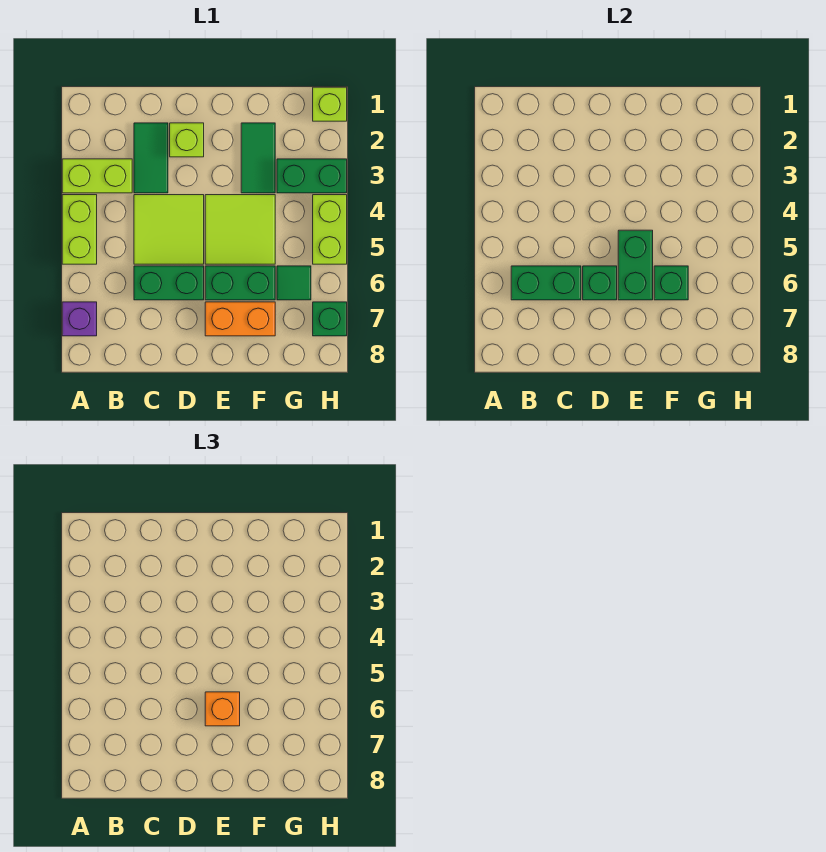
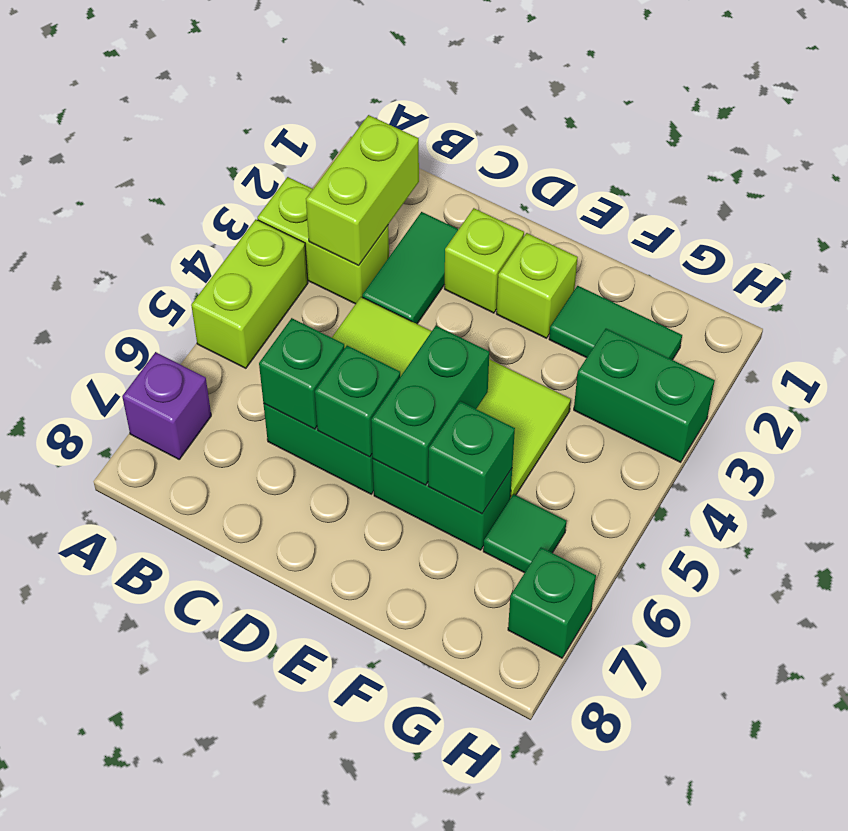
green 1x2 brick [511,266,581,300] -> green 1x1 brick [259,318,345,429]
orange 1x1 brick [205,692,240,726] -> none
orange 1x2 brick [205,302,275,336] -> none
green 1x2 tile [241,123,275,193] -> green 1x2 tile turned to [549,286,682,360]
lime 1x1 brick [313,87,347,121] -> lime 1x1 brick moved to [496,233,578,338]
lime 1x2 brick [313,195,347,264] -> lime 1x2 brick moved to [306,115,419,265]

